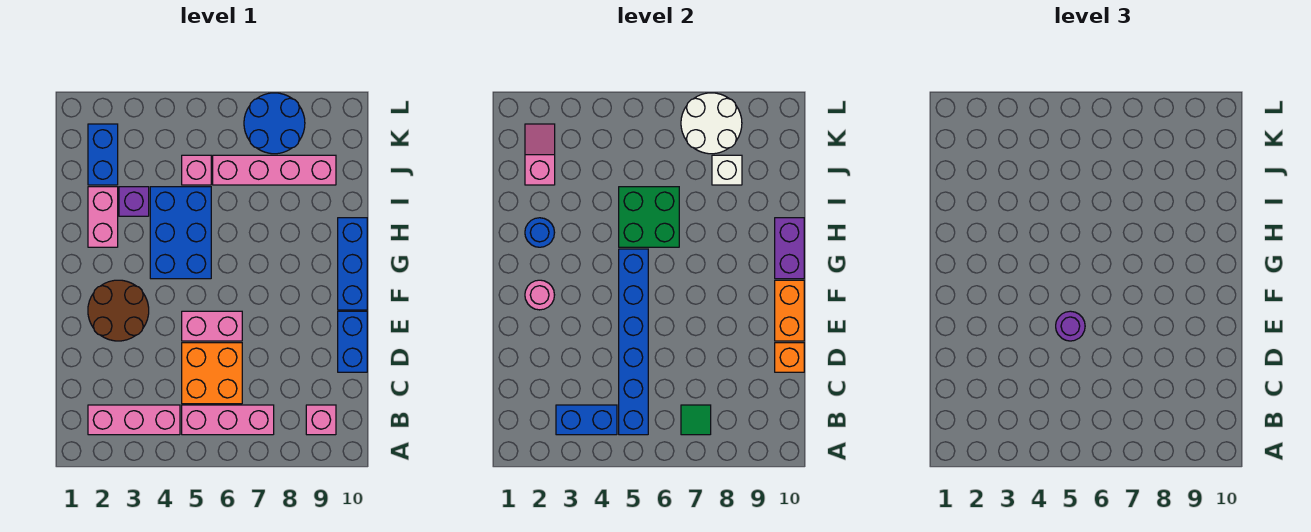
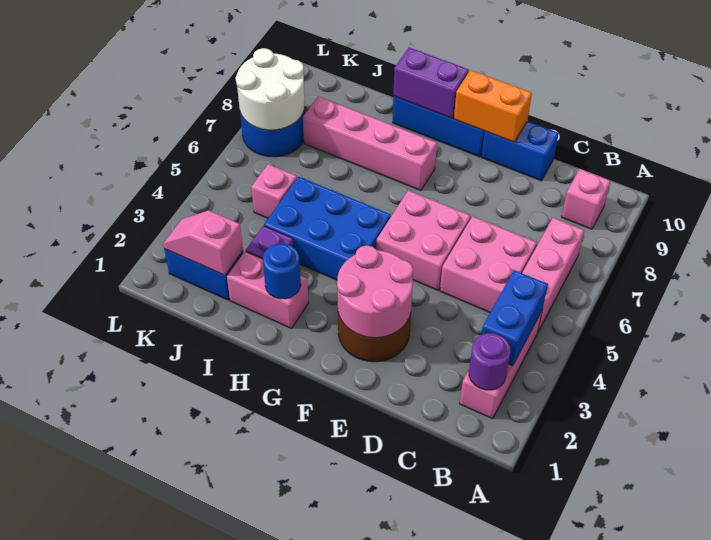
blue 1x6 brick [619,249,648,435] -> none
green 1x1 tile [681,405,711,435] -> none
orange 2x2 brick [182,343,242,404] -> pink 2x2 brick [440,216,537,312]
orange 1x1 brick [775,343,804,372] -> none
pink 1x2 brick [182,311,242,341] -> pink 2x2 brick [376,190,471,290]
purple 1x1 round brick [1056,311,1085,341] -> purple 1x1 round brick moved to [469,333,511,390]
pink 1x1 round brick [525,280,554,310] -> pink 2x2 round brick [337,245,413,338]
green 2x2 brick [619,187,679,247] -> none
pink 1x4 brick [213,155,336,185] -> pink 1x4 brick turned to [303,96,437,191]
white 1x1 brick [712,155,742,185] -> none

